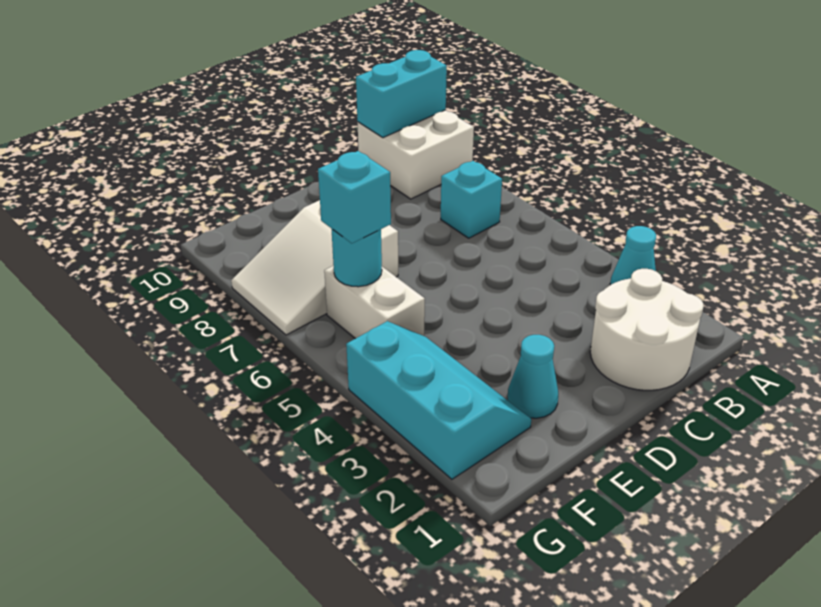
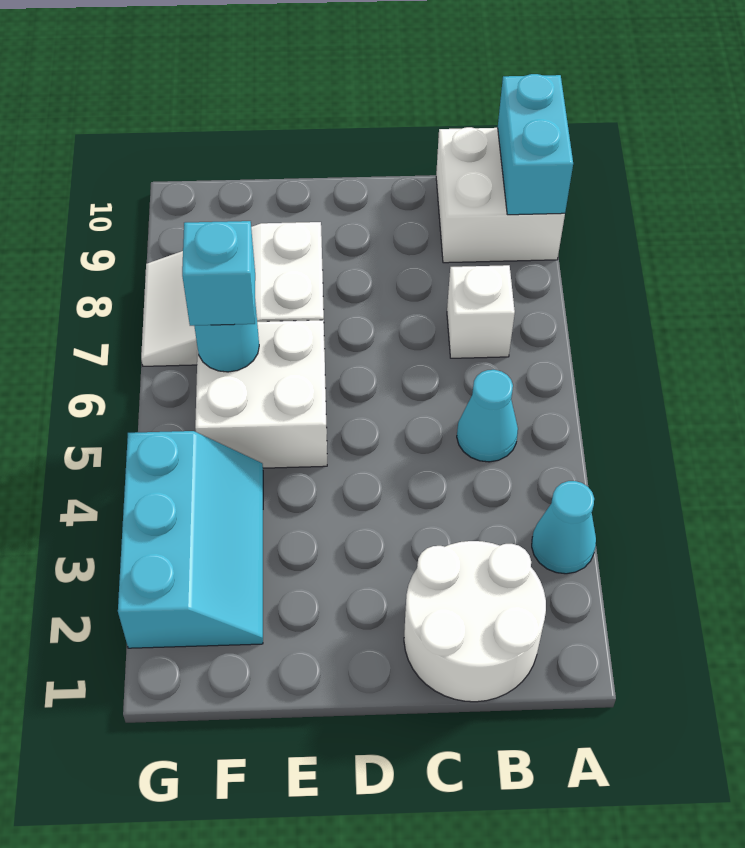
cyan 1x2 brick [356,50,447,138] -> cyan 1x2 brick turned to [498,74,573,215]
cyan 1x1 brick [441,161,502,238] -> white 1x1 brick [447,265,515,358]
cyan 1x1 cone [508,335,558,418] -> cyan 1x1 cone moved to [457,370,518,462]
white 1x2 brick [324,266,425,339] -> white 2x2 brick [195,320,327,468]

